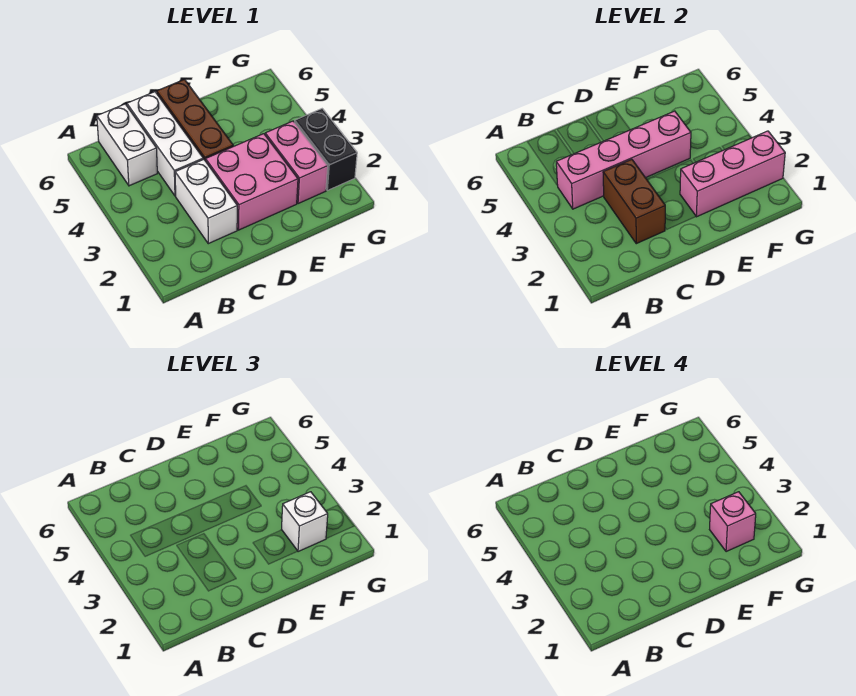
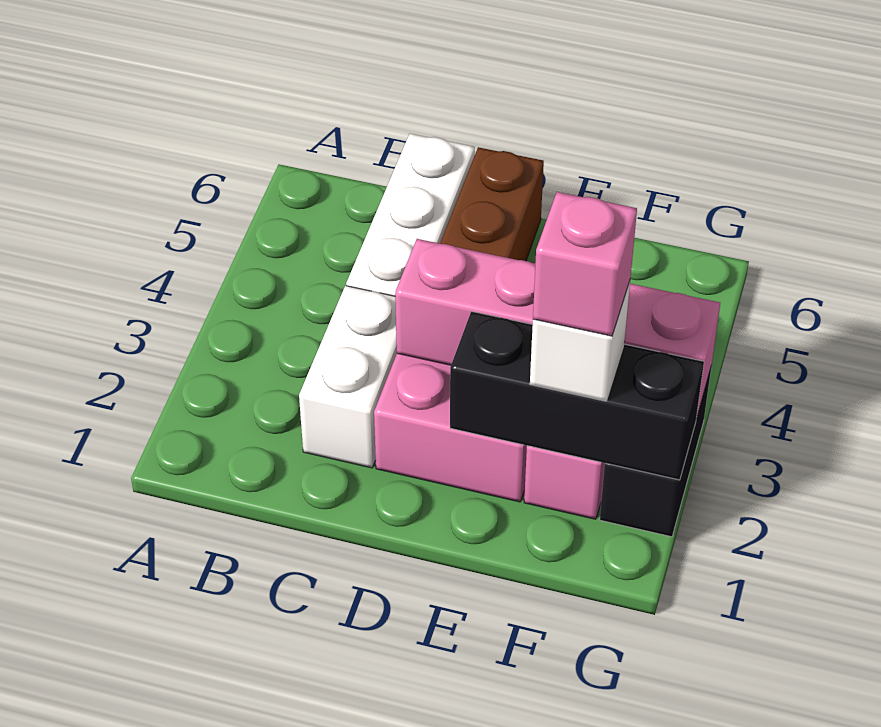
pink 1x4 brick [556,111,691,209] -> pink 1x4 brick moved to [395,239,720,419]
white 1x2 brick [97,104,157,186] -> none
brown 1x2 brick [603,159,665,244] -> none
pink 1x3 brick [680,131,785,217] -> black 1x3 brick [450,311,704,480]

